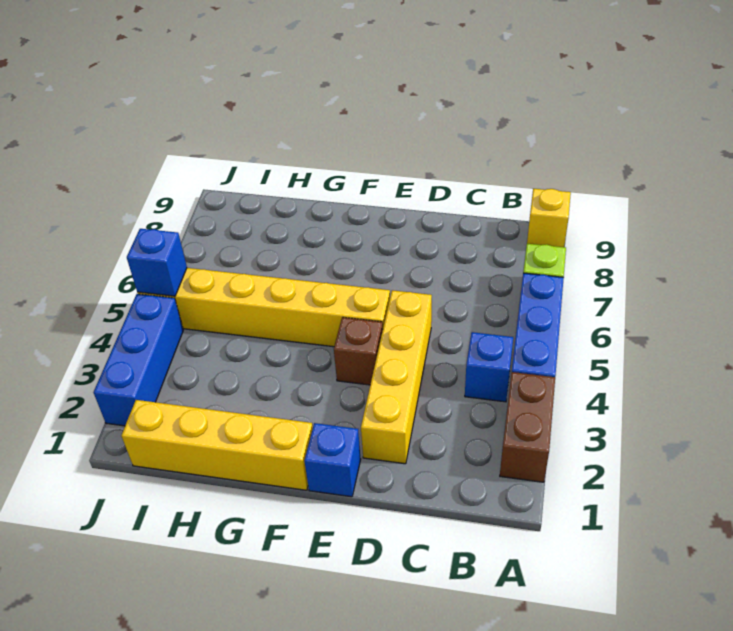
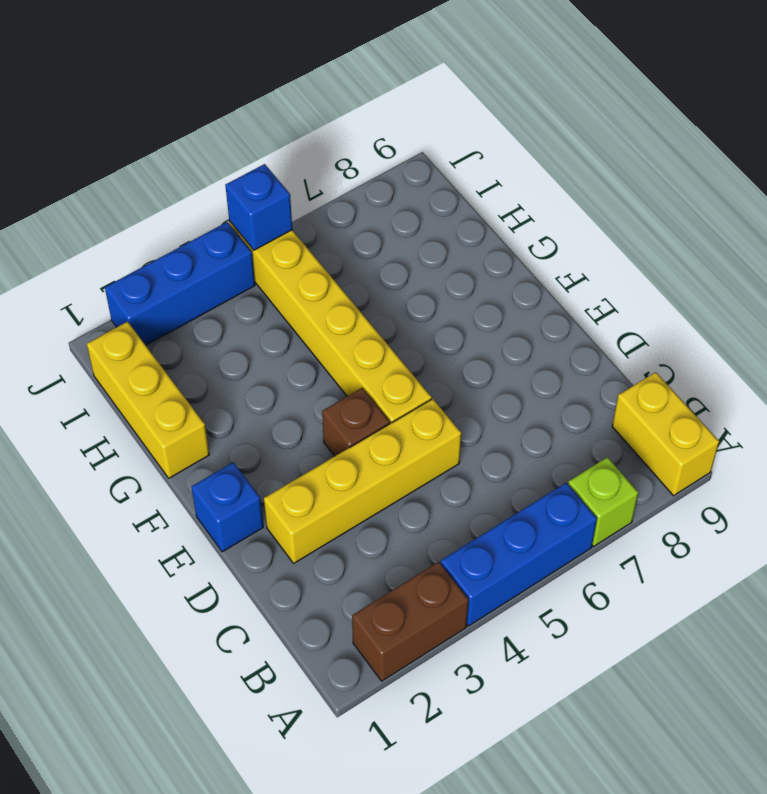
yellow 1x1 brick [527,189,571,247] -> yellow 1x2 brick [612,372,719,496]
blue 1x1 brick [465,332,513,402] -> none
yellow 1x4 brick [121,400,313,490] -> yellow 1x3 brick [87,322,209,478]

